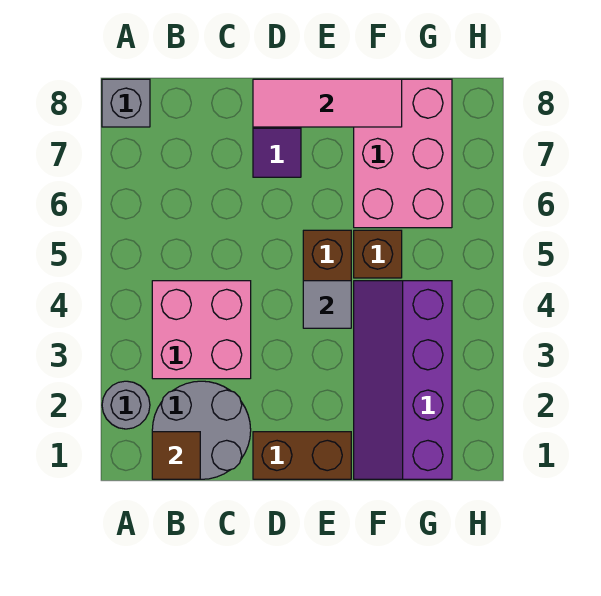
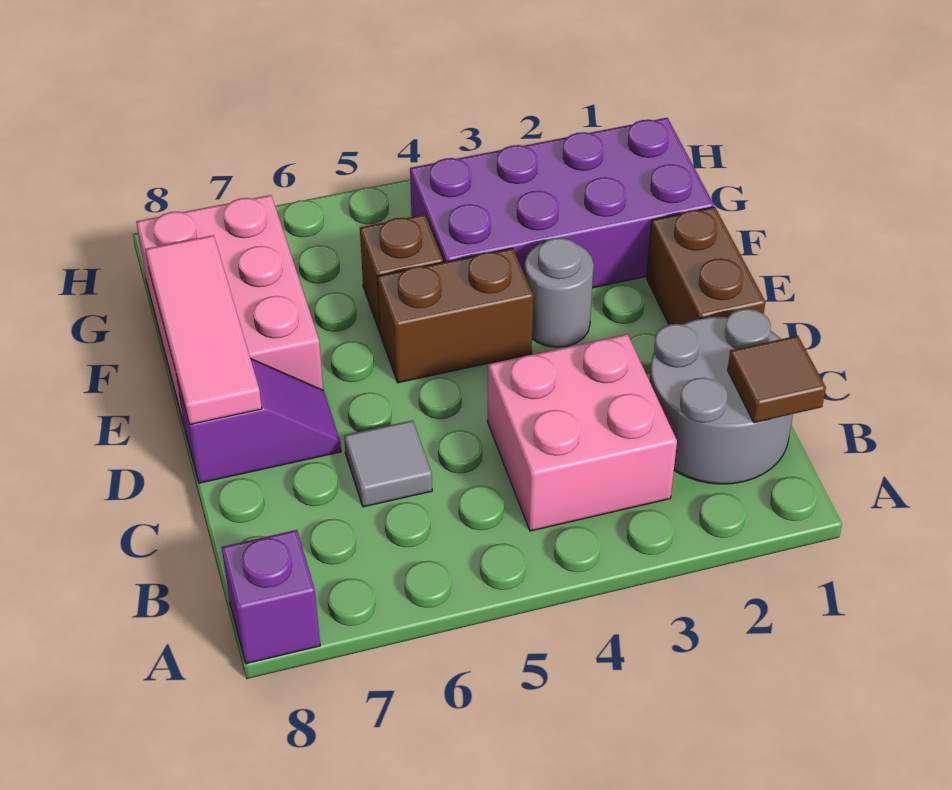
grey 1x1 round brick [102,381,150,429] -> grey 1x1 round brick moved to [525,238,594,347]
grey 1x1 brick [102,79,150,127] -> purple 1x1 brick [222,530,320,664]
grey 1x1 tile [303,281,351,328] -> grey 1x1 tile moved to [344,420,432,507]
purple 2x4 slope [354,281,452,479] -> purple 2x4 brick [410,118,714,288]
pink 2x3 brick [354,79,452,228] -> pink 2x3 brick turned to [136,195,323,427]

